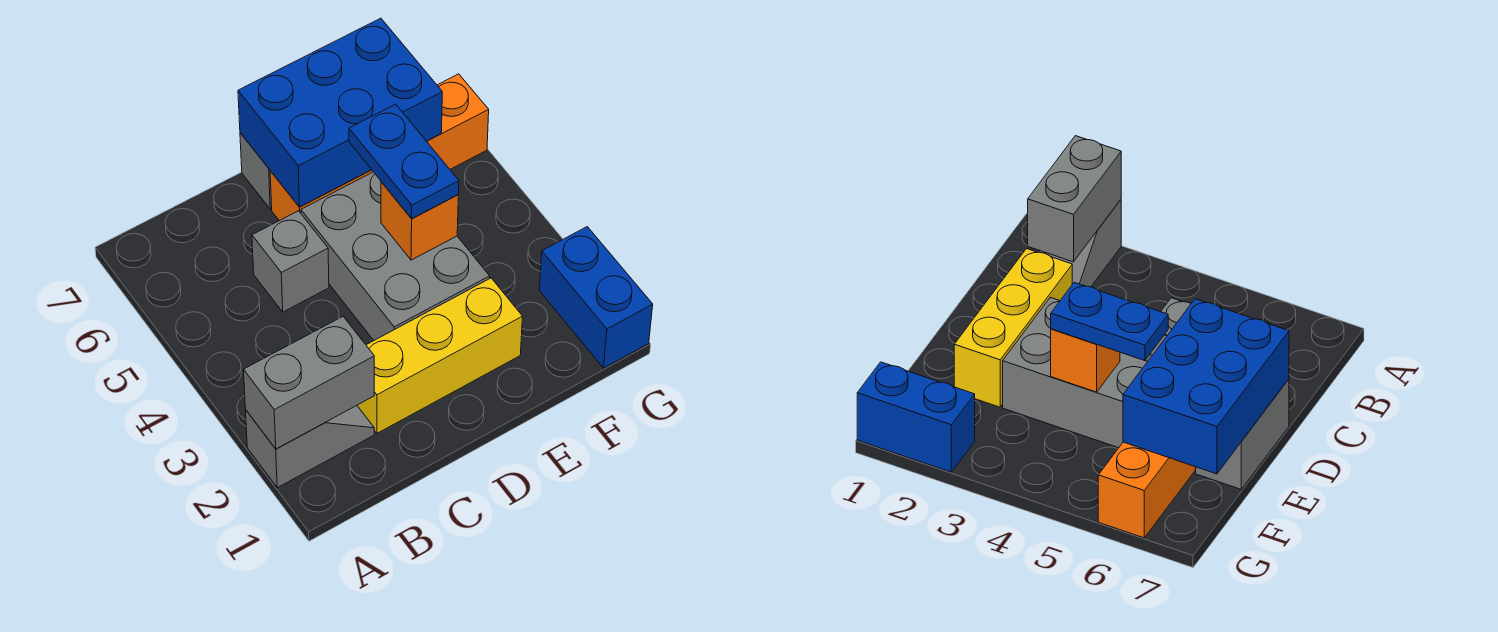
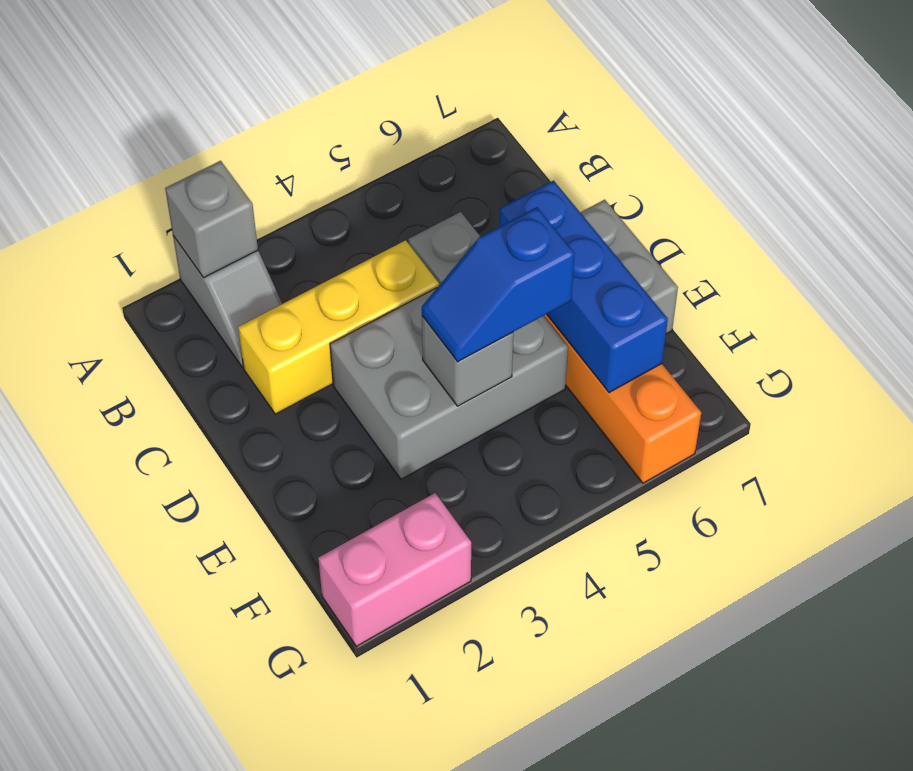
grey 1x2 brick [244,317,374,449] -> grey 1x1 brick [165,161,258,278]
yellow 1x3 brick [357,278,523,433] -> yellow 1x3 brick turned to [238,240,439,414]
blue 2x3 brick [238,18,442,207] -> blue 1x3 brick [500,181,668,393]
orange 1x1 brick [381,182,458,260] -> grey 1x1 brick [422,316,513,406]
blue 1x2 plate [349,104,459,219] -> blue 1x2 slope [422,207,575,362]
blue 1x2 brick [539,227,653,368] -> pink 1x2 brick [318,493,471,646]

